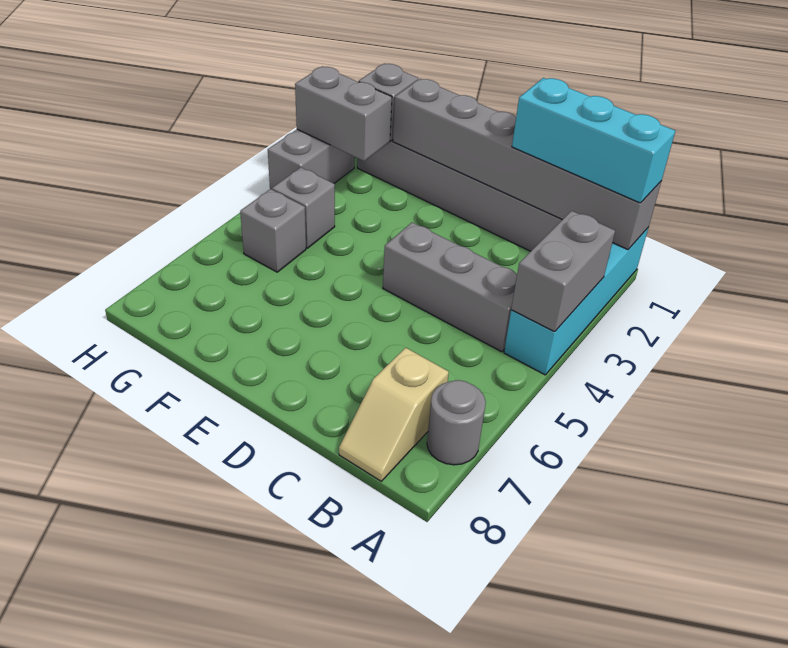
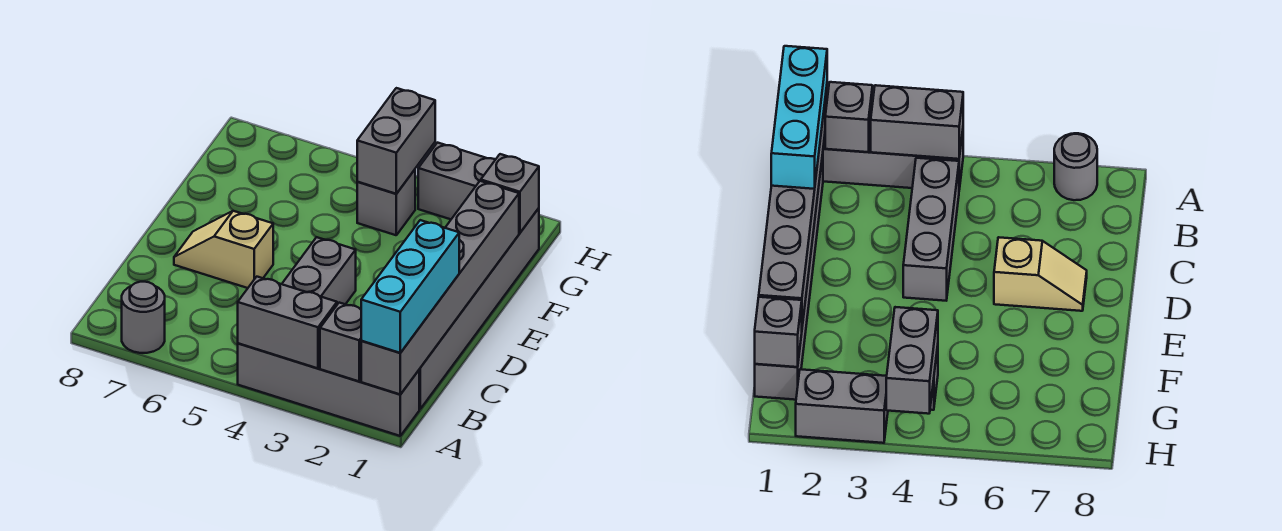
cyan 1x4 brick [504,228,648,375] -> grey 1x4 brick [238,343,419,436]
tan 1x2 slope [339,348,449,481] -> tan 1x2 slope moved to [174,211,273,288]
grey 1x2 brick [295,66,392,161] -> grey 1x2 brick moved to [357,88,435,194]
grey 1x1 brick [240,189,306,272] -> grey 1x1 brick moved to [320,303,361,381]

